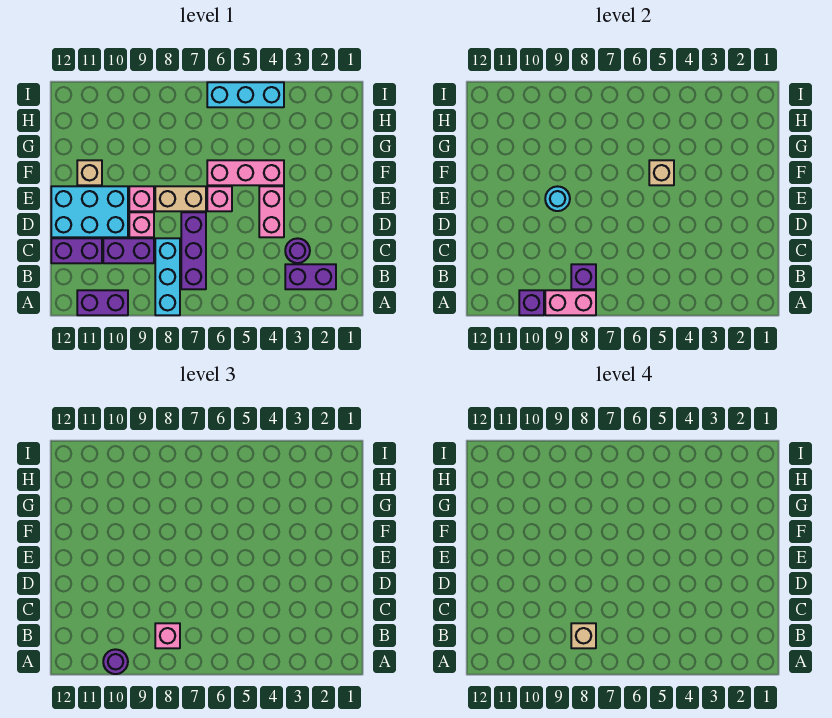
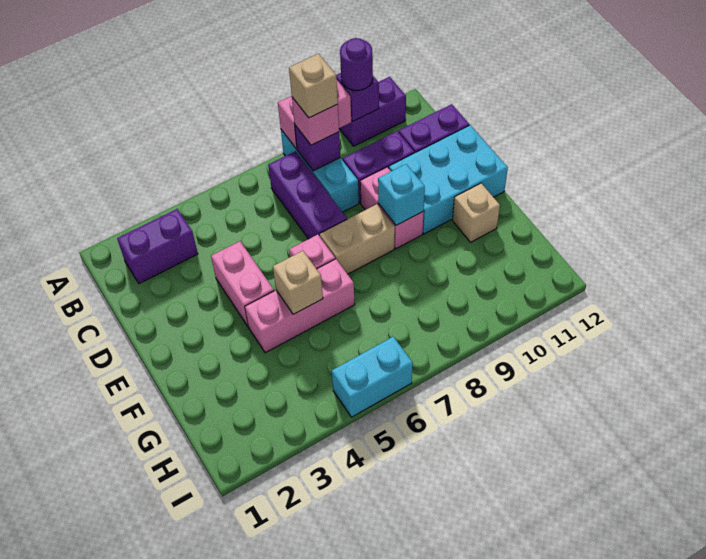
purple 1x1 round brick [285,238,310,263] -> none
cyan 1x1 round brick [545,186,570,211] -> cyan 1x1 brick [378,164,425,225]
cyan 1x3 brick [207,82,284,107] -> cyan 1x2 brick [332,337,413,417]

